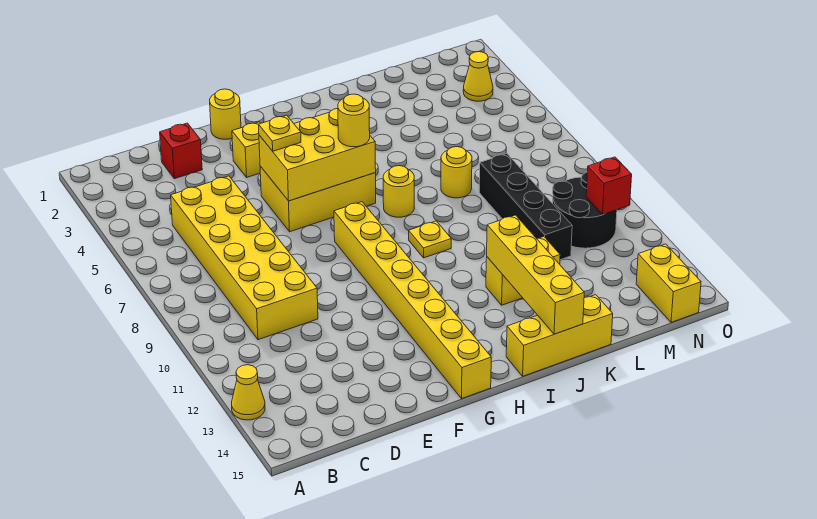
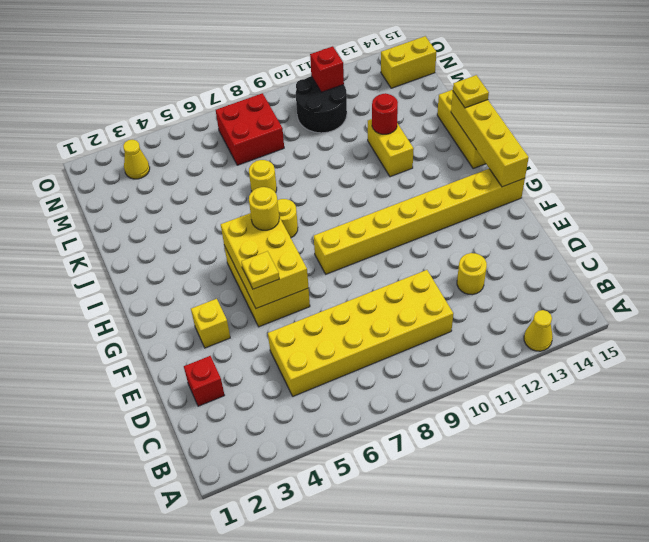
yellow 1x1 round brick [210,89,241,139] -> yellow 1x1 round brick moved to [457,253,487,295]
yellow 1x1 plate [409,221,451,258] -> yellow 1x1 plate moved to [453,75,489,108]
yellow 1x4 brick [487,215,584,334] -> yellow 1x4 brick turned to [451,92,529,187]
none -> red 1x1 round brick [372,93,398,134]
black 1x4 brick [479,154,572,260] -> none
none -> red 2x2 brick [216,93,284,165]

